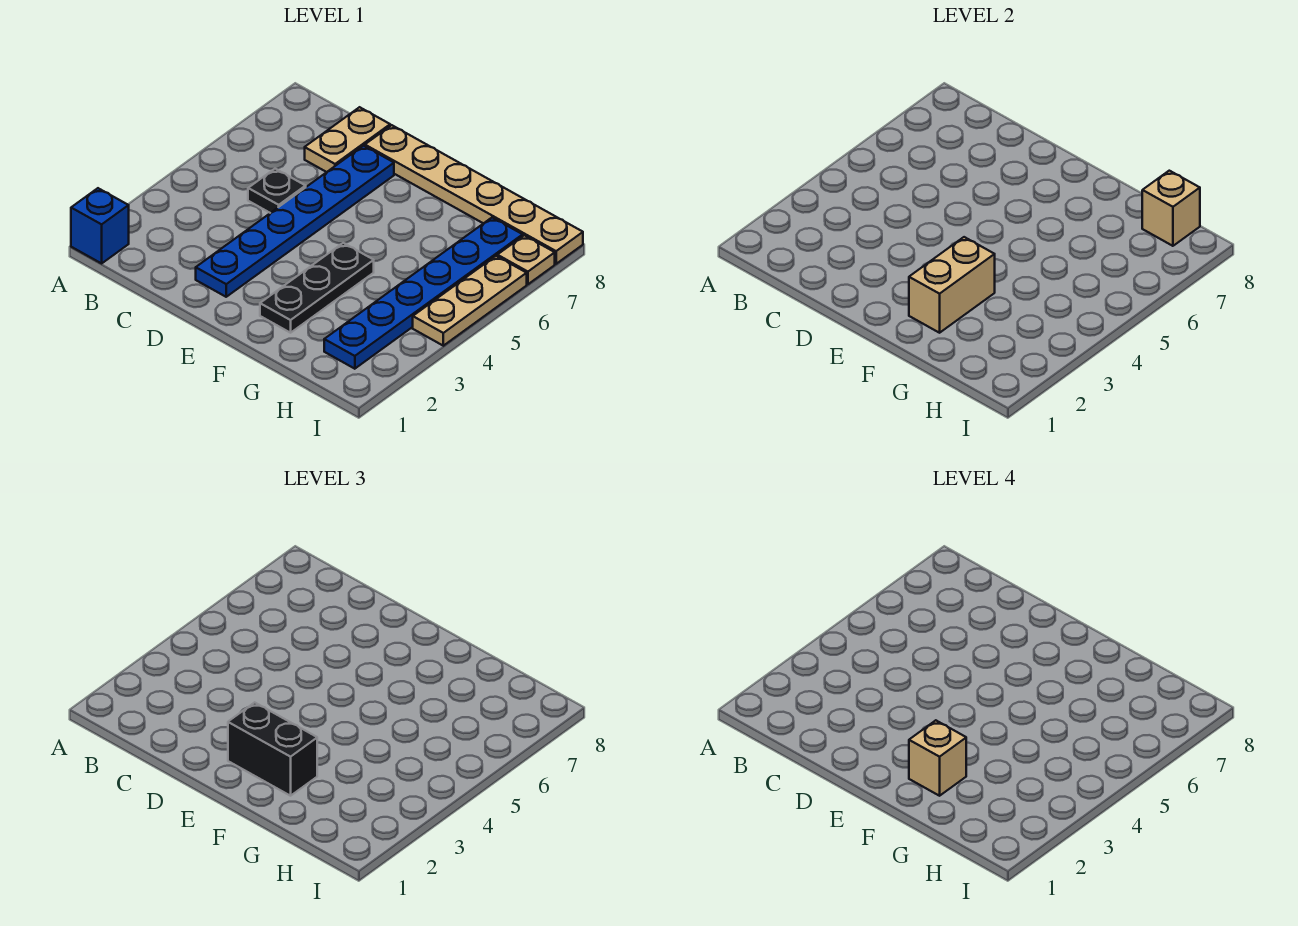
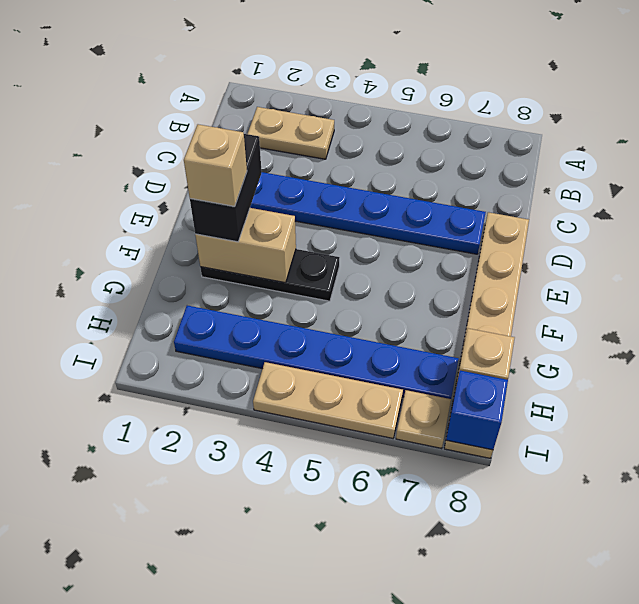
blue 1x1 brick [71,188,129,263] -> blue 1x1 brick moved to [446,371,508,450]
black 1x1 plate [248,169,306,213] -> none
tan 1x2 plate [305,107,390,172] -> tan 1x2 plate moved to [248,107,334,159]

